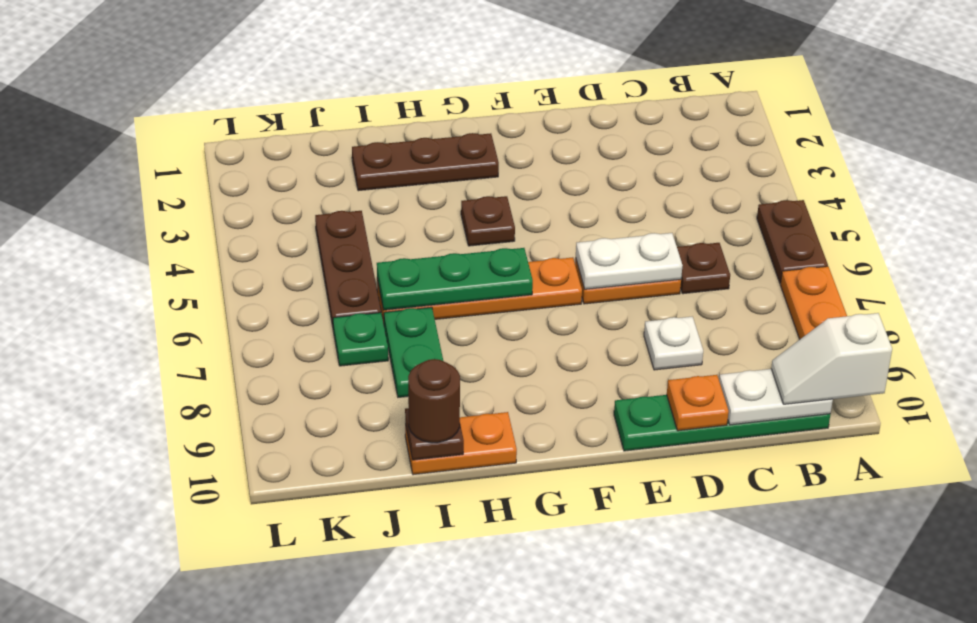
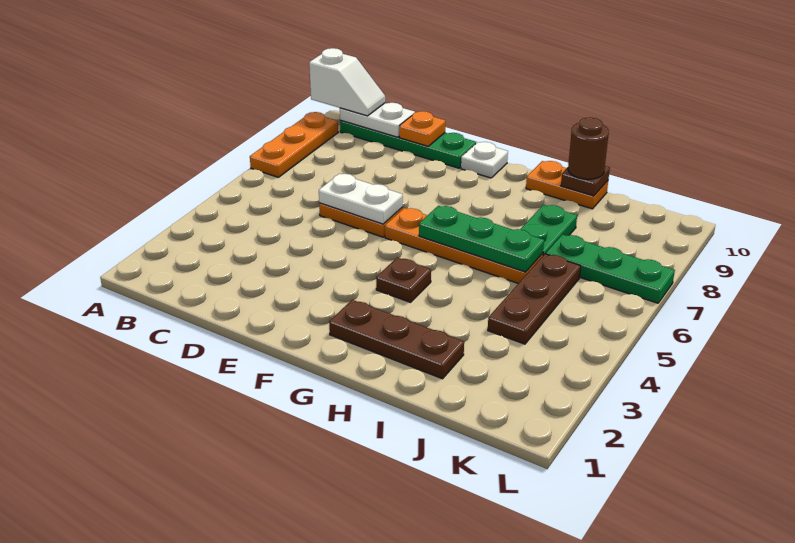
brown 1x2 plate [757,200,828,283] -> none
brown 1x1 plate [677,243,730,294] -> none
white 1x1 plate [644,317,703,370] -> white 1x1 plate moved to [461,142,508,178]
green 1x1 plate [333,313,388,366] -> green 1x3 plate [546,234,675,303]

